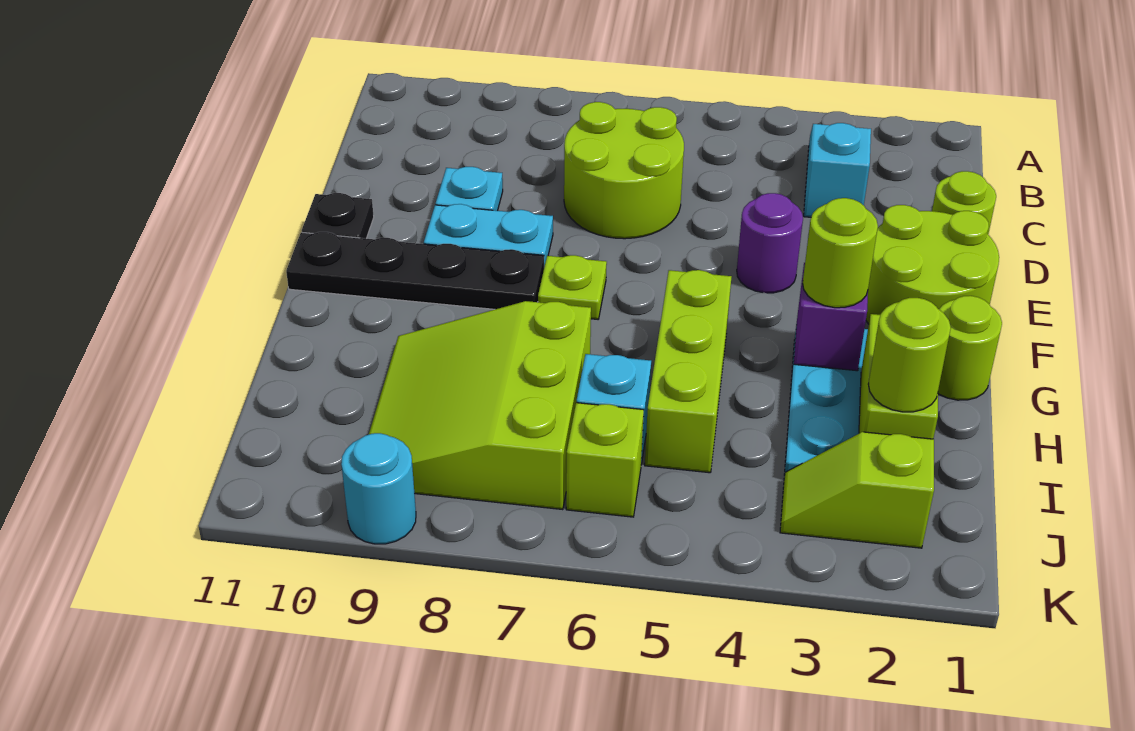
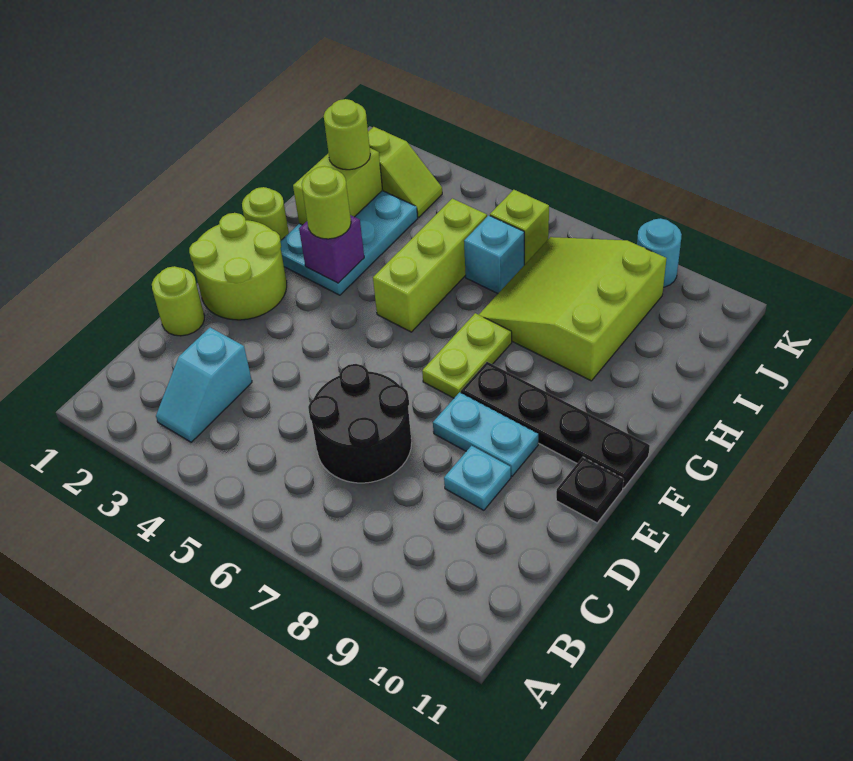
lime 2x2 round brick [564,102,684,239] -> black 2x2 round brick [308,364,412,483]
purple 1x1 round brick [737,193,803,293] -> none
lime 1x1 plate [538,255,607,319] -> lime 1x2 plate [422,313,512,398]
lime 3x3 slope [369,301,591,510] -> lime 3x3 slope turned to [479,237,667,381]

